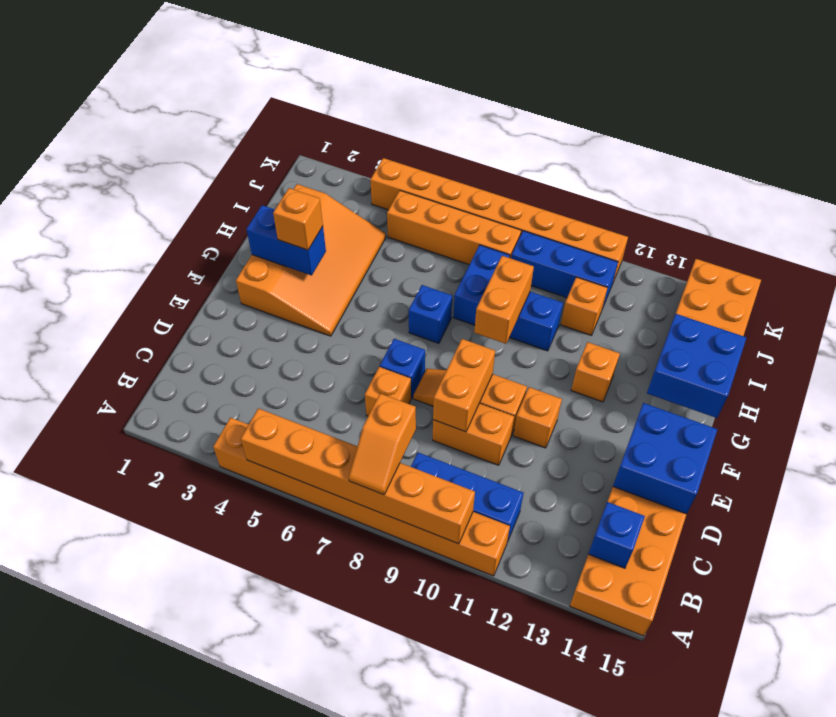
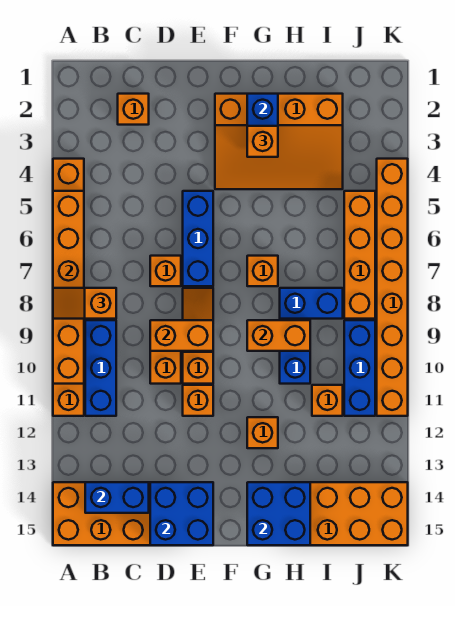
blue 1x1 brick [589,502,645,568] -> blue 1x2 brick [85,482,149,513]
none -> orange 1x1 brick [118,94,149,125]
blue 1x1 brick [380,339,425,398] -> blue 1x3 brick [183,191,213,286]
blue 1x1 brick [409,285,452,343] -> orange 1x1 brick [247,256,278,286]

